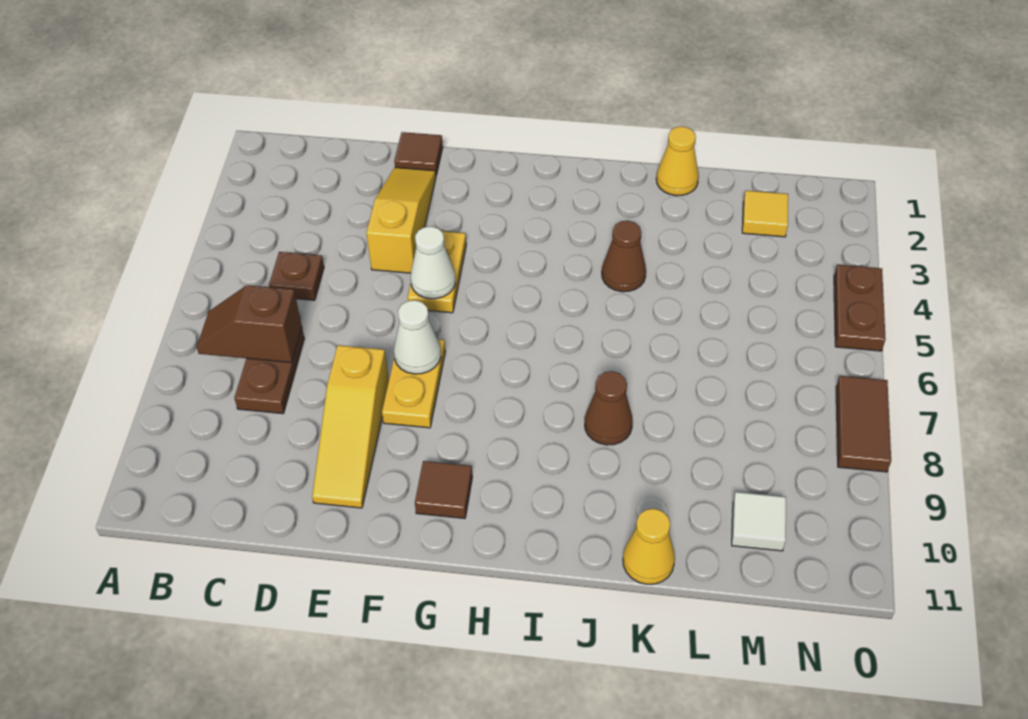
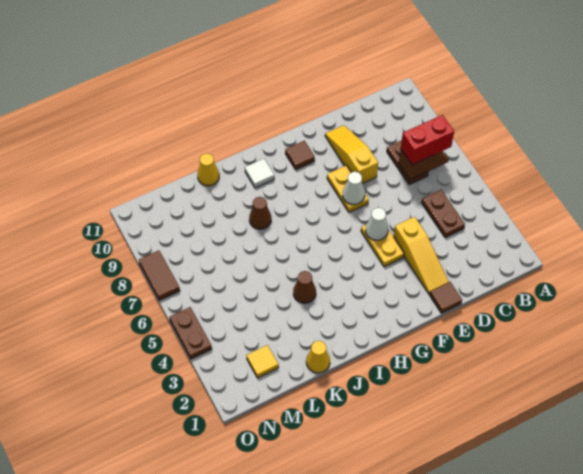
none -> red 1x2 brick [401,115,454,165]
brown 1x1 plate [269,252,324,300] -> brown 1x2 plate [422,190,465,238]
white 1x1 tile [732,492,786,551] -> white 1x1 tile moved to [245,159,274,188]

